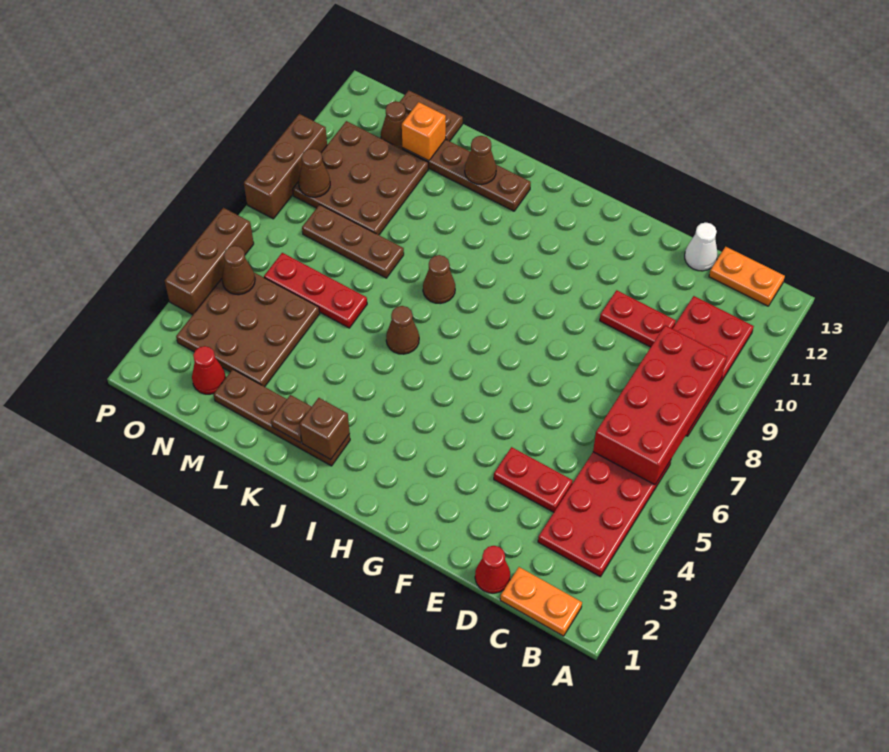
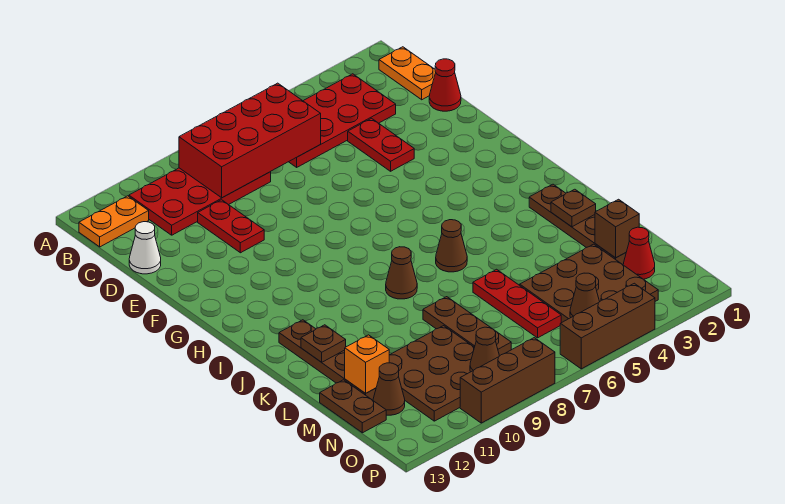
orange 1x2 plate [709,247,785,306] -> orange 1x2 plate turned to [79,196,149,247]
brown 1x1 brick [299,398,350,460] -> brown 1x1 brick moved to [595,199,639,258]
brown 1x1 cone [465,136,496,185] -> brown 1x1 plate [301,325,346,362]

